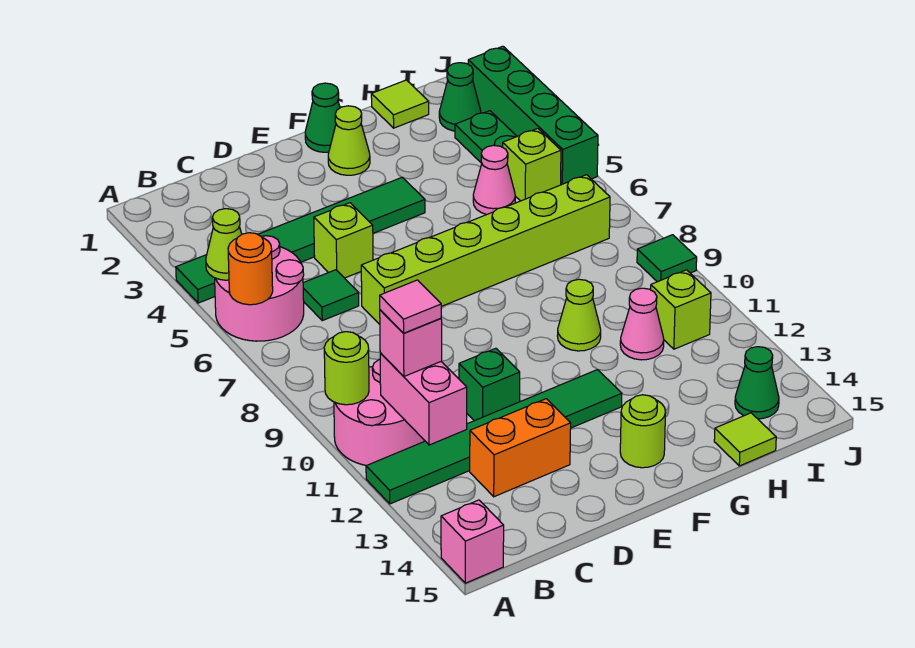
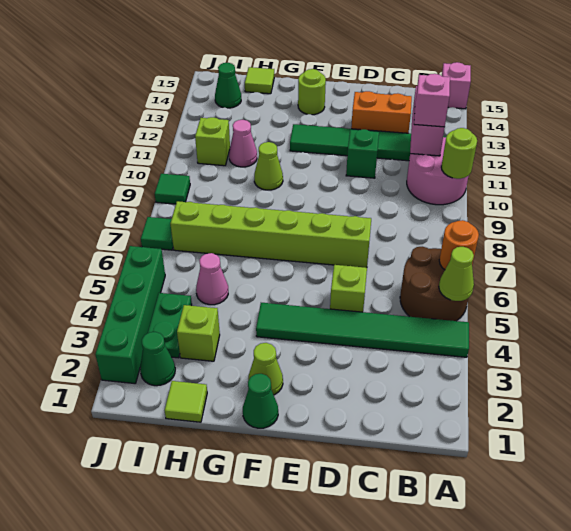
pink 2x2 round brick [215,236,304,341] -> brown 2x2 round brick [400,247,468,321]
pink 1x1 tile [380,280,441,333] -> none
green 1x1 tile [303,270,359,321] -> green 1x1 tile moved to [141,217,173,250]
lime 1x1 brick [503,128,561,201] -> lime 1x1 brick moved to [177,305,220,361]

